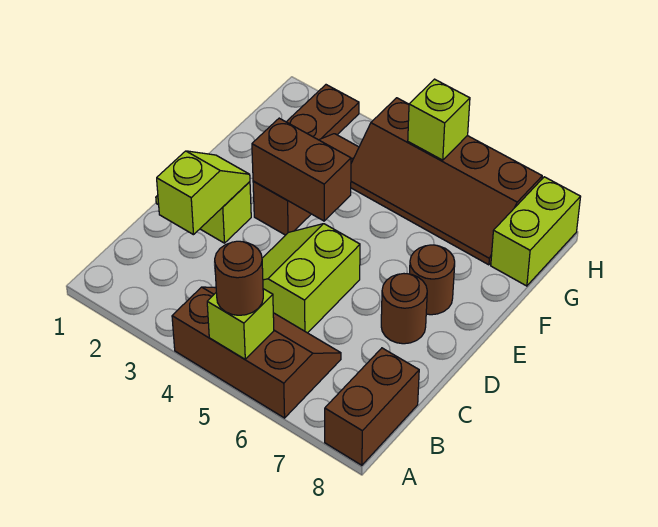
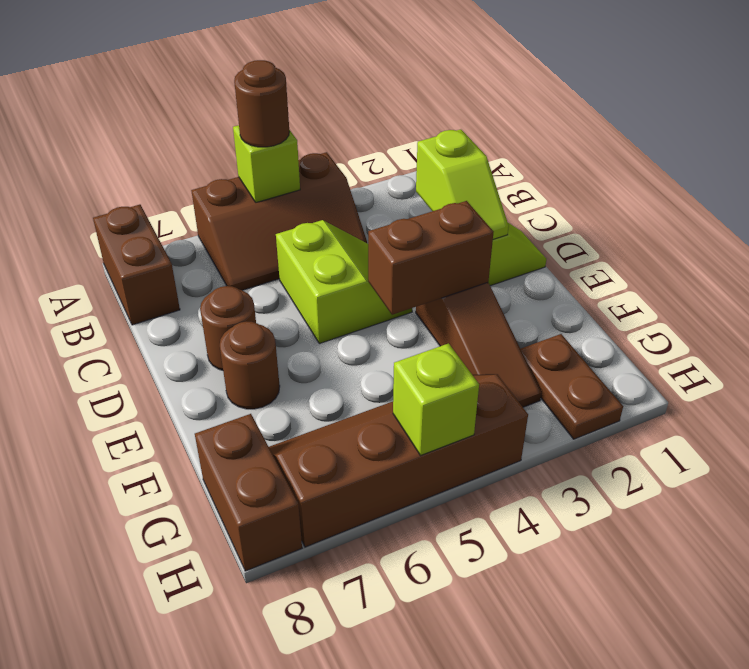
lime 1x2 brick [491,177,580,286] -> brown 1x2 brick [195,414,302,571]

